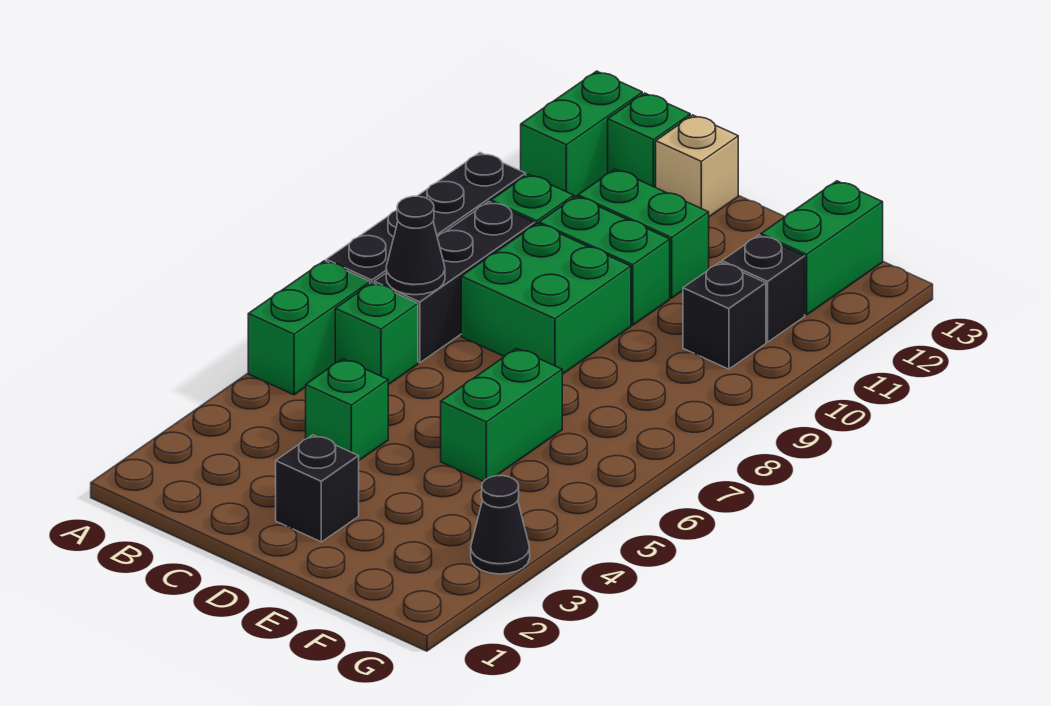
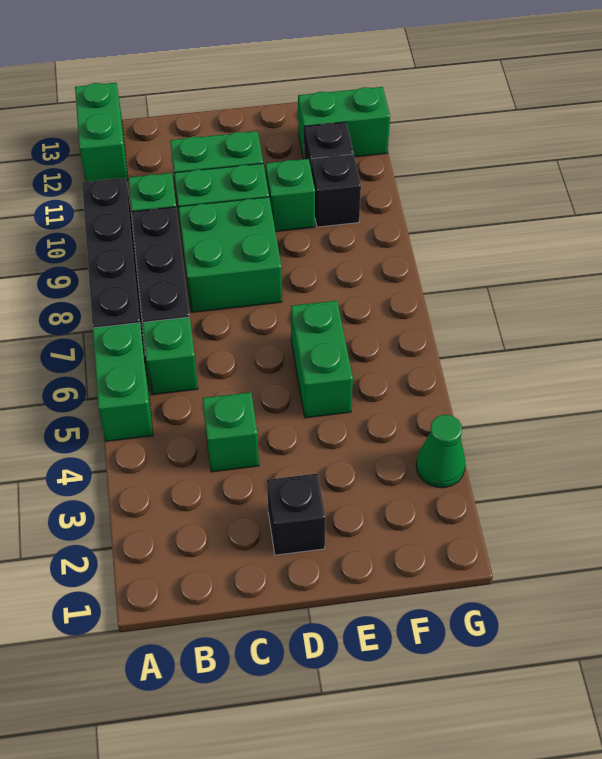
black 1x1 cone [386,196,445,295] -> none
green 1x1 brick [608,93,690,187] -> green 1x1 brick moved to [266,159,315,232]
tan 1x1 brick [656,115,738,217] -> none
green 1x2 brick [761,181,883,315] -> green 1x2 brick turned to [298,87,390,159]
black 1x1 cone [471,476,530,574] -> green 1x1 cone [416,415,465,488]

